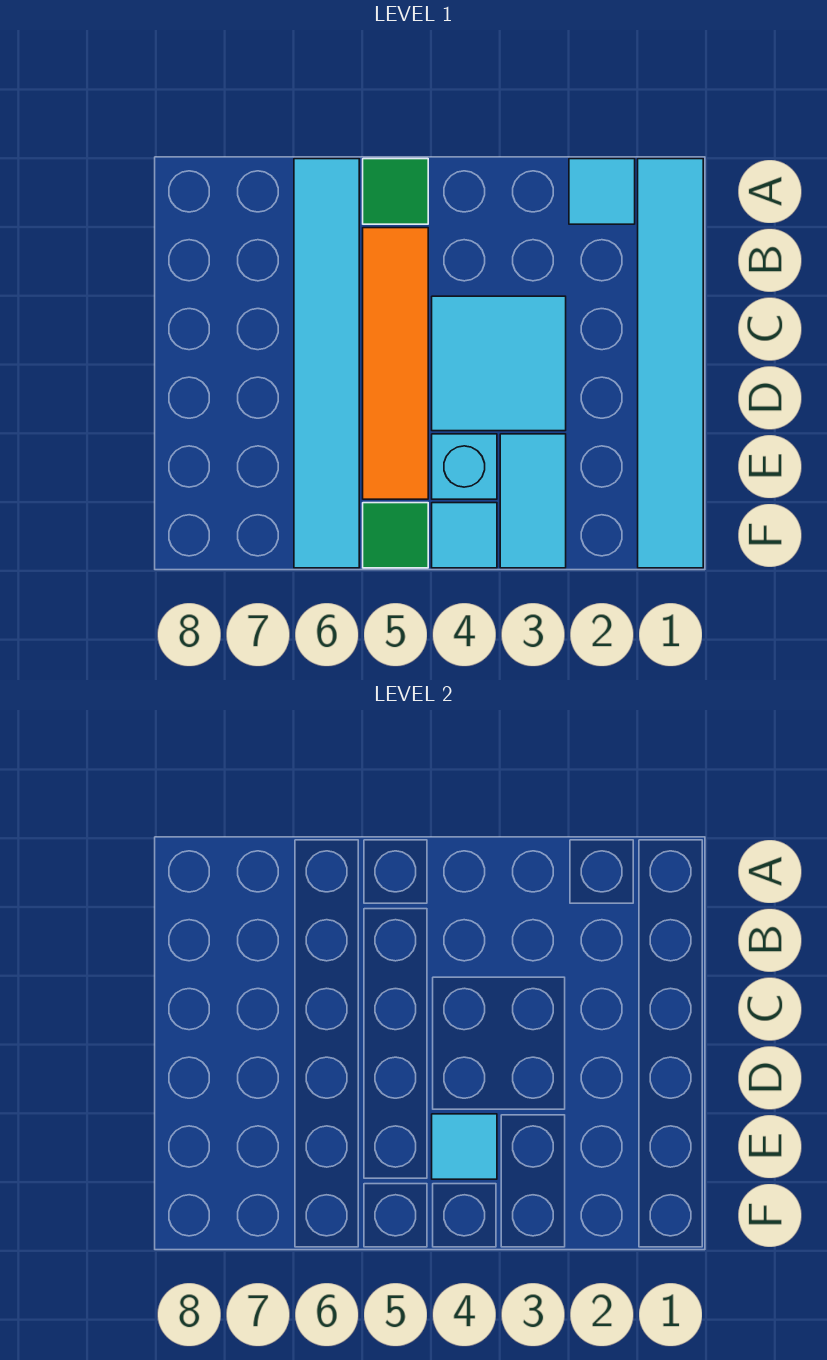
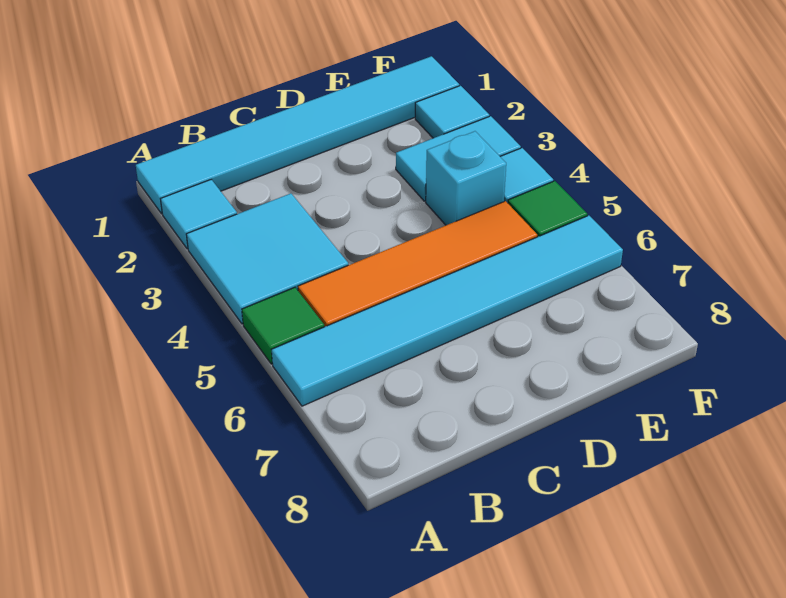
cyan 2x2 tile [432,296,566,431] -> cyan 2x2 tile moved to [186,193,348,324]
cyan 1x1 tile [432,1114,497,1179] -> cyan 1x1 tile moved to [415,86,489,138]

